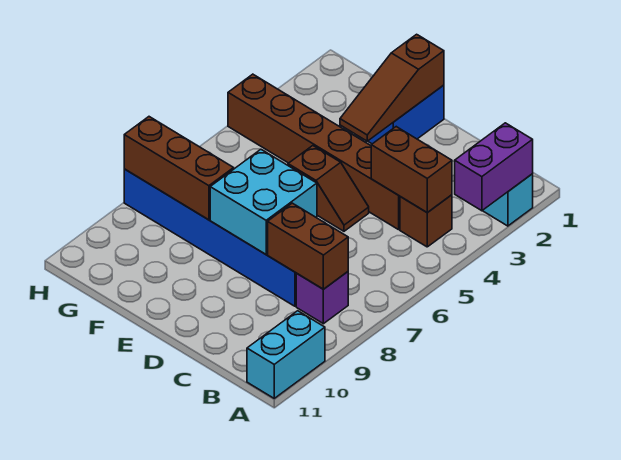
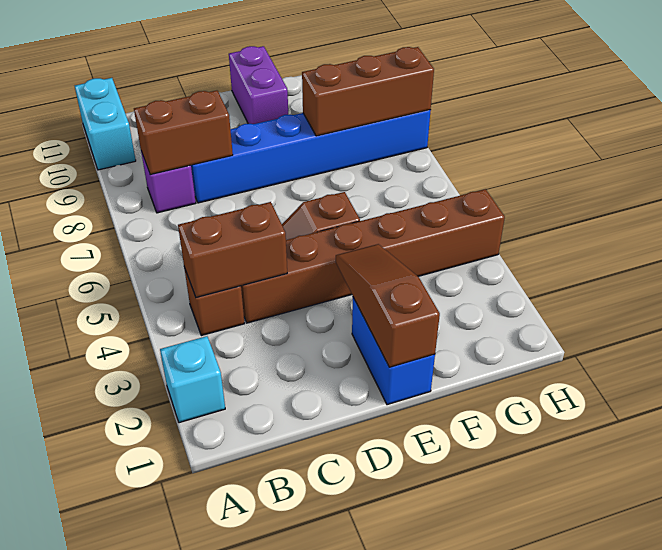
purple 1x2 brick [455,123,533,211] -> purple 1x2 brick moved to [229,46,288,124]
cyan 2x2 brick [210,149,317,254] -> none

